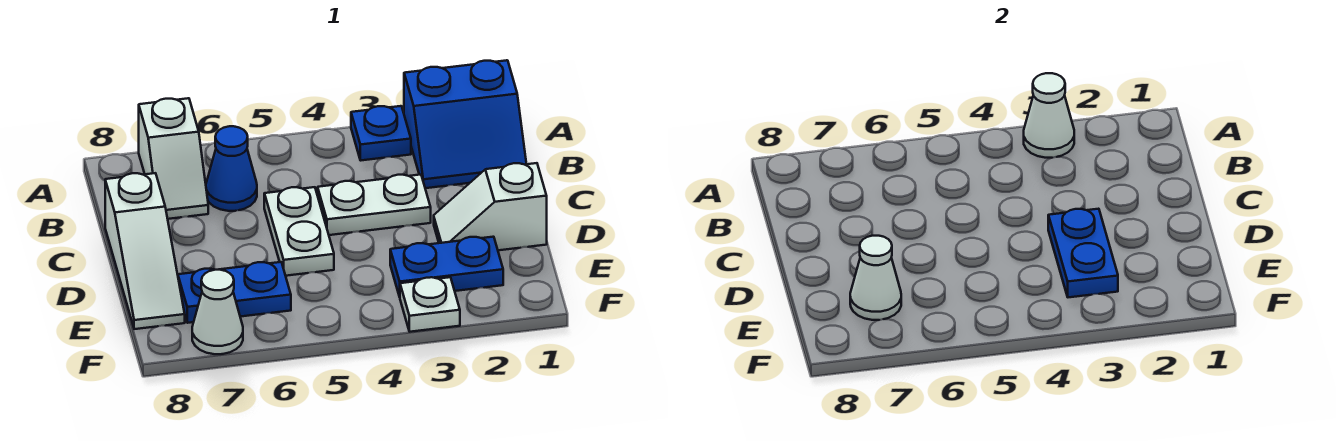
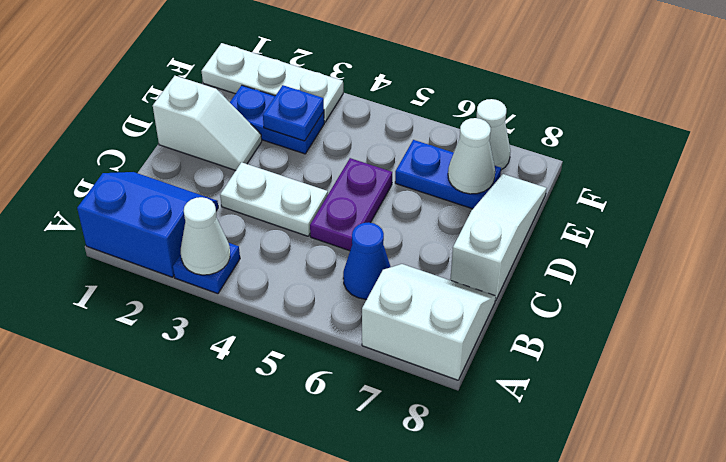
white 1x2 slope [139,98,208,219] -> white 2x2 slope [362,264,496,380]
white 1x2 plate [264,187,334,276] -> purple 1x2 plate [310,158,392,251]
blue 1x2 plate [1048,209,1118,297] -> blue 1x1 plate [263,85,324,141]
white 1x1 plate [400,277,460,332] -> white 1x3 plate [202,43,343,122]

